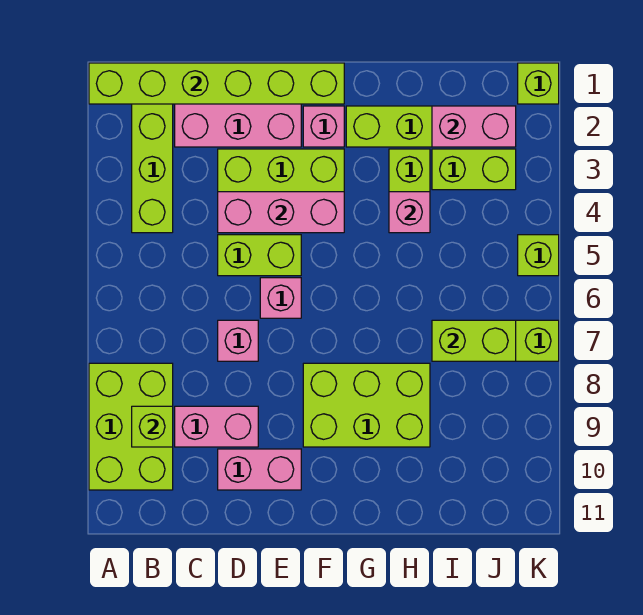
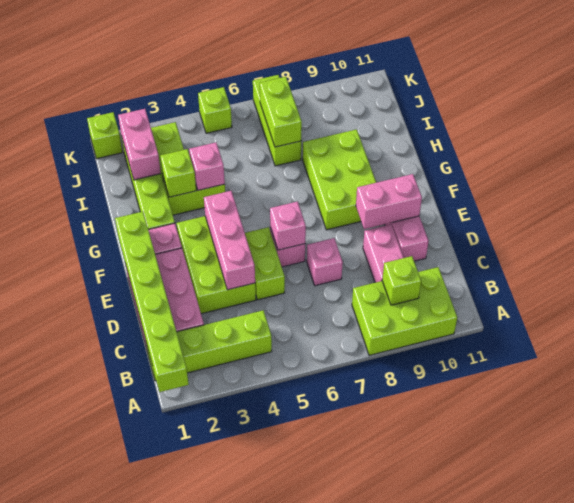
none -> pink 1x1 brick [270,202,306,250]
none -> pink 1x2 brick [356,174,422,229]
none -> lime 1x1 brick [160,149,196,197]

